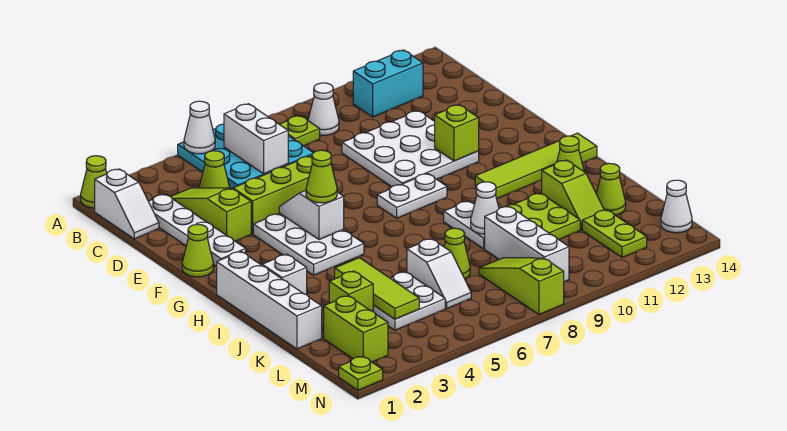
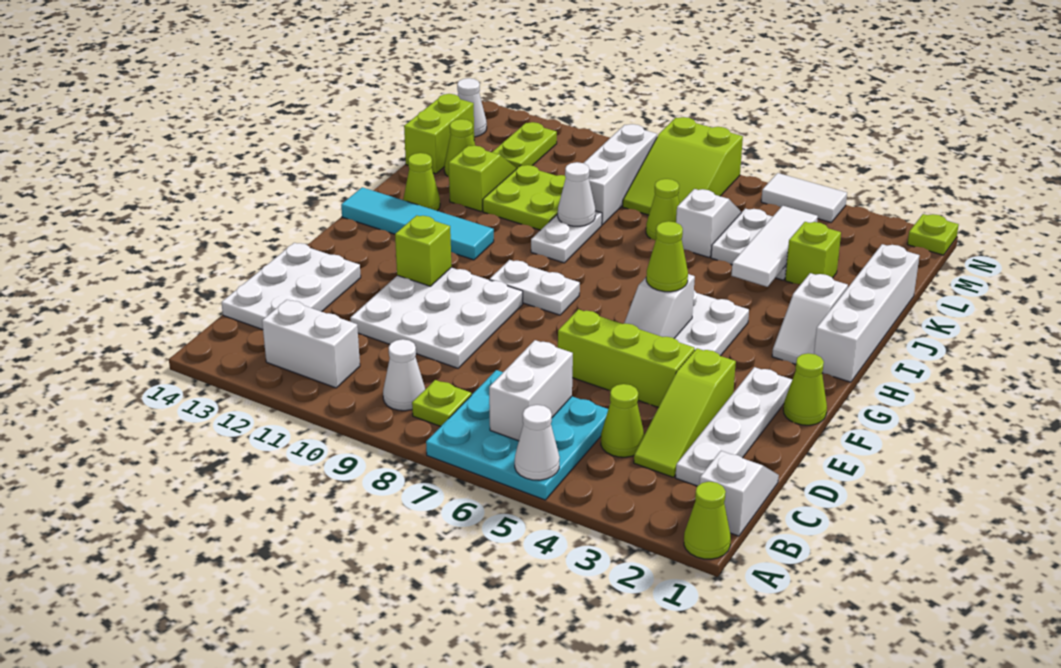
cyan 1x2 brick [353,50,423,117] -> white 1x2 brick [262,300,360,388]
none -> white 2x3 plate [221,243,361,330]
lime 1x4 tile [475,133,597,199] -> cyan 1x4 tile [341,187,494,260]
lime 1x3 tile [335,258,419,319] -> white 1x3 tile [731,206,818,287]
lime 1x2 brick [324,296,388,362] -> lime 1x2 brick moved to [404,94,474,174]
lime 1x3 slope [479,258,564,315] -> lime 2x3 slope [623,117,743,215]
none -> white 1x2 tile [761,173,847,222]

